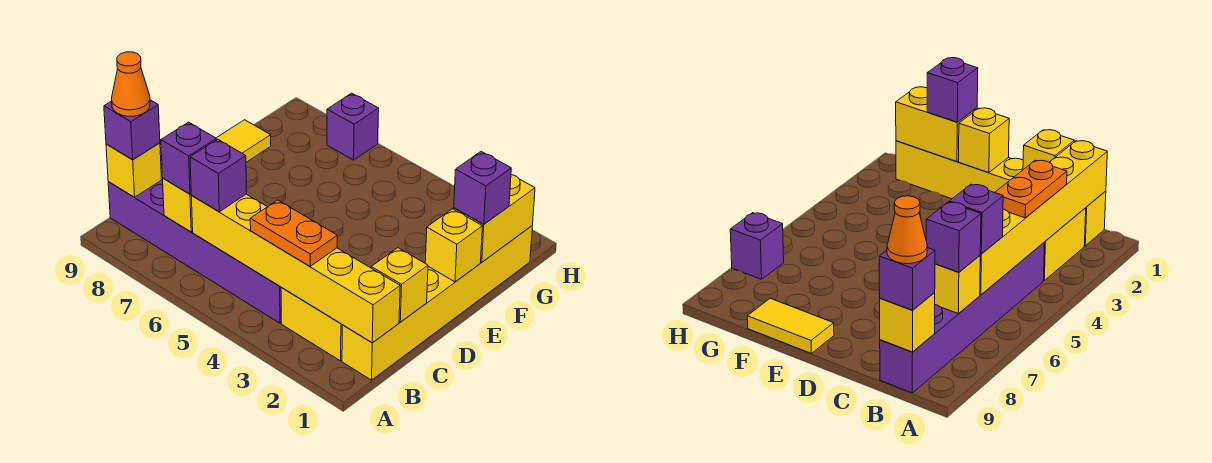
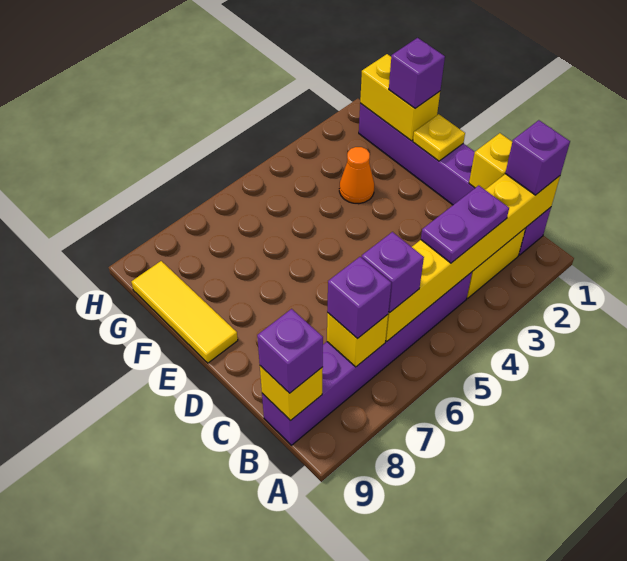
yellow 1x6 brick [342,226,532,380] -> purple 1x6 brick [359,103,551,255]
orange 1x2 plate [250,200,337,266] -> purple 1x2 plate [421,185,509,263]
orange 1x1 cone [112,52,150,116] -> orange 1x1 cone moved to [339,147,374,204]
yellow 1x1 brick [425,209,482,282] -> yellow 1x1 plate [413,114,465,161]
yellow 1x2 tile [216,120,271,162] -> yellow 1x3 tile [131,261,238,363]
purple 1x1 brick [327,93,379,160] -> purple 1x1 brick moved to [505,120,570,195]

